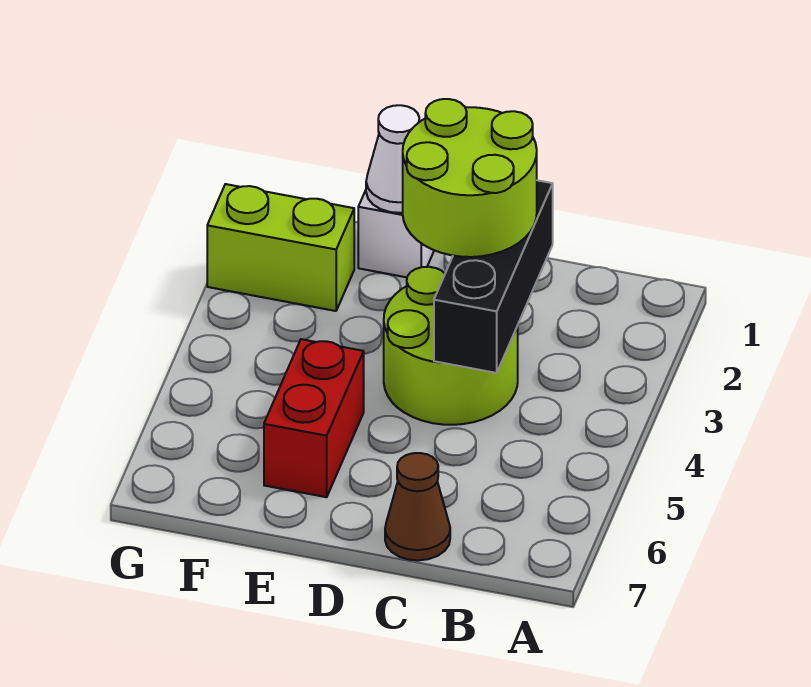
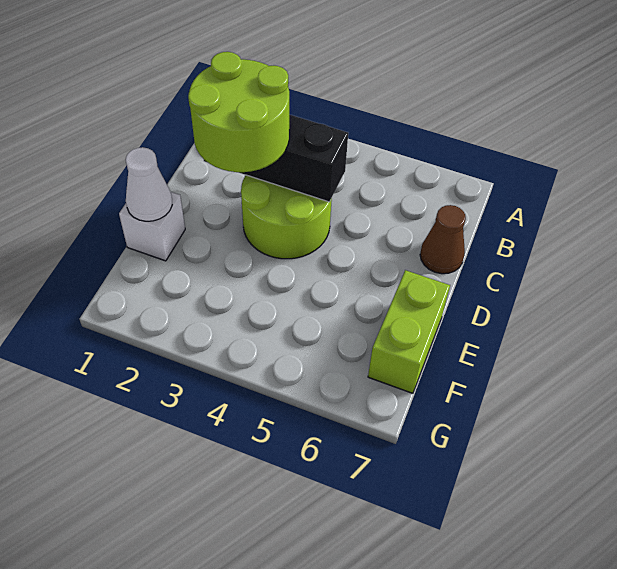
red 1x2 brick [264,339,364,497] -> none
lime 1x2 brick [207,184,354,311] -> lime 1x2 brick moved to [368,270,450,393]

